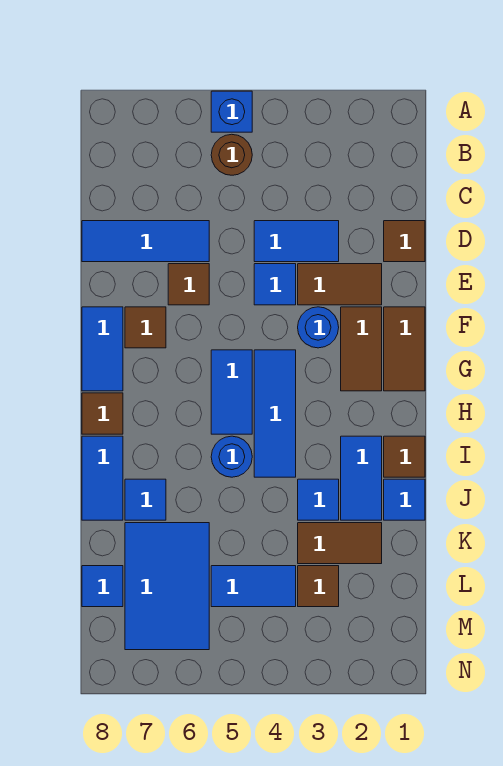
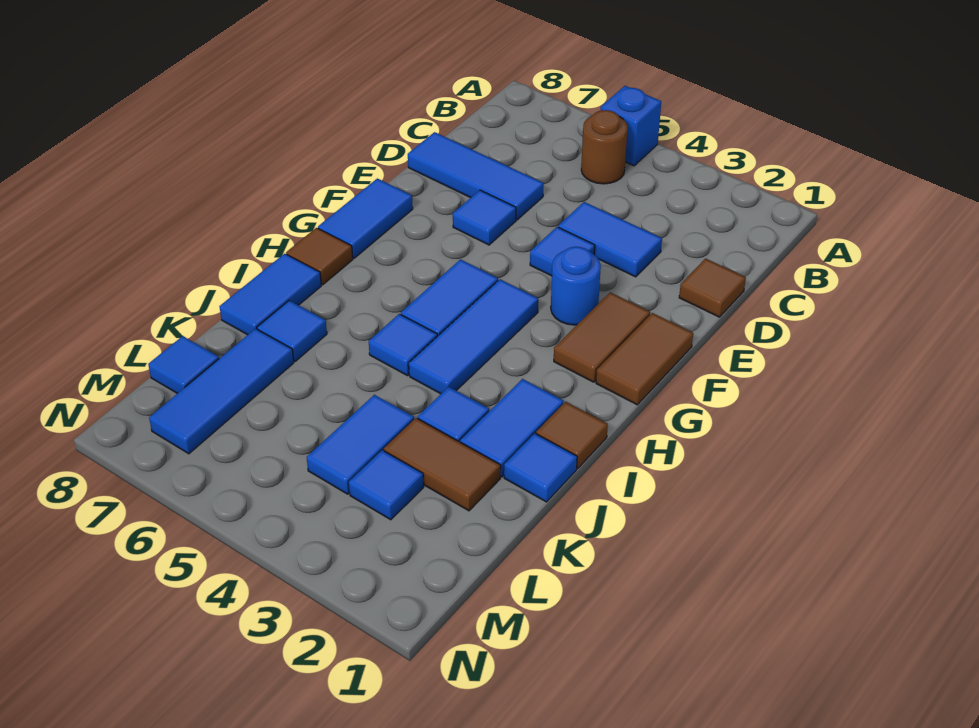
brown 1x2 tile [298,264,382,305] -> none
brown 1x1 tile [168,264,209,305] -> blue 1x1 tile [453,190,516,245]
brown 1x1 tile [125,307,166,348] -> none
blue 1x1 round brick [211,436,252,477] -> blue 1x1 tile [369,314,437,376]
blue 2x3 tile [125,523,209,650] -> blue 1x3 tile [149,329,294,454]
brown 1x1 tile [298,566,339,607] -> blue 1x1 tile [349,450,424,520]
blue 1x2 tile [211,566,296,607] -> blue 1x2 tile turned to [307,395,414,494]

